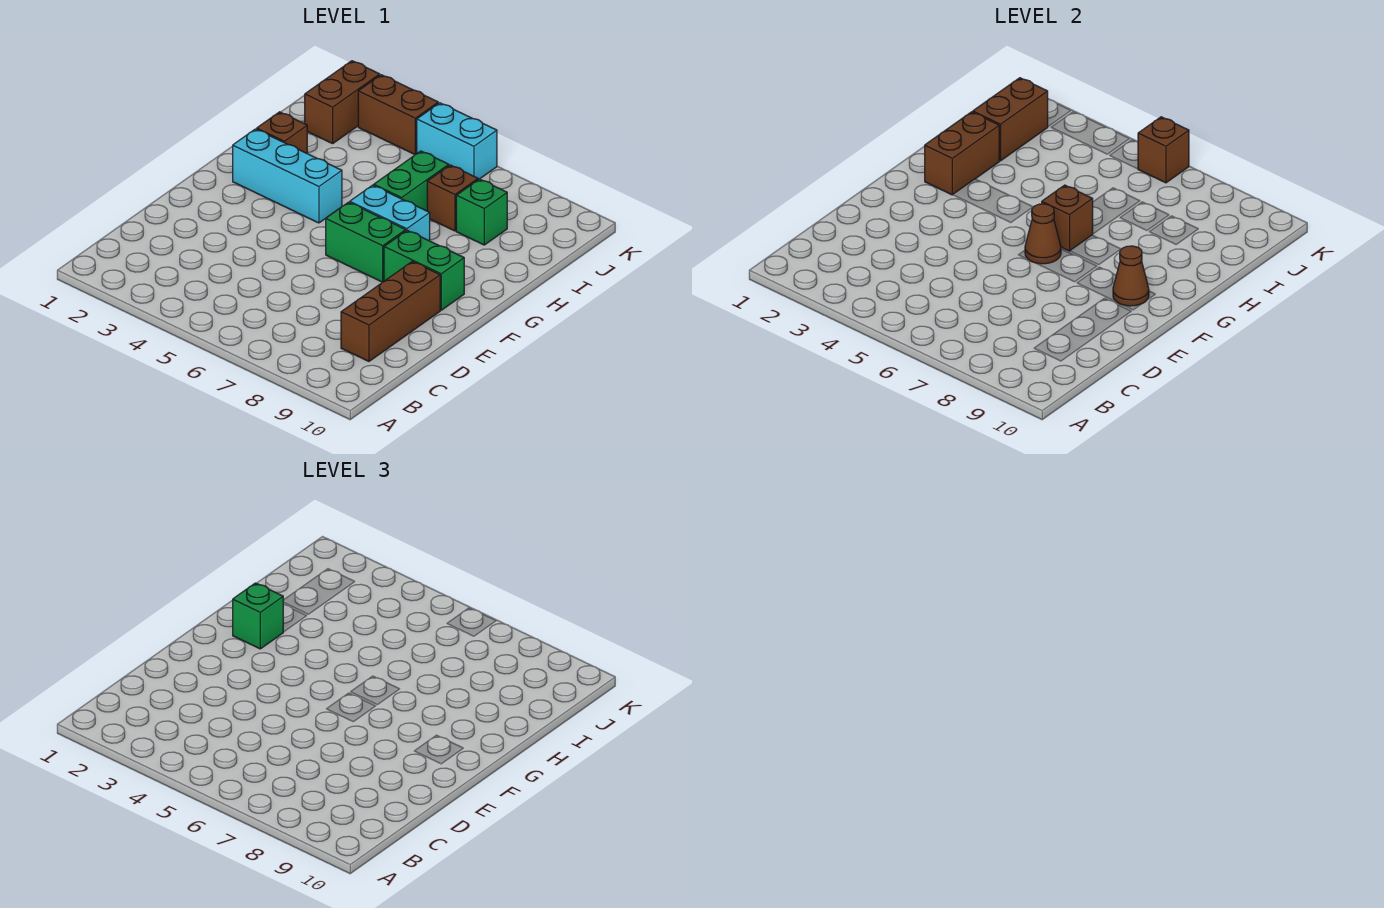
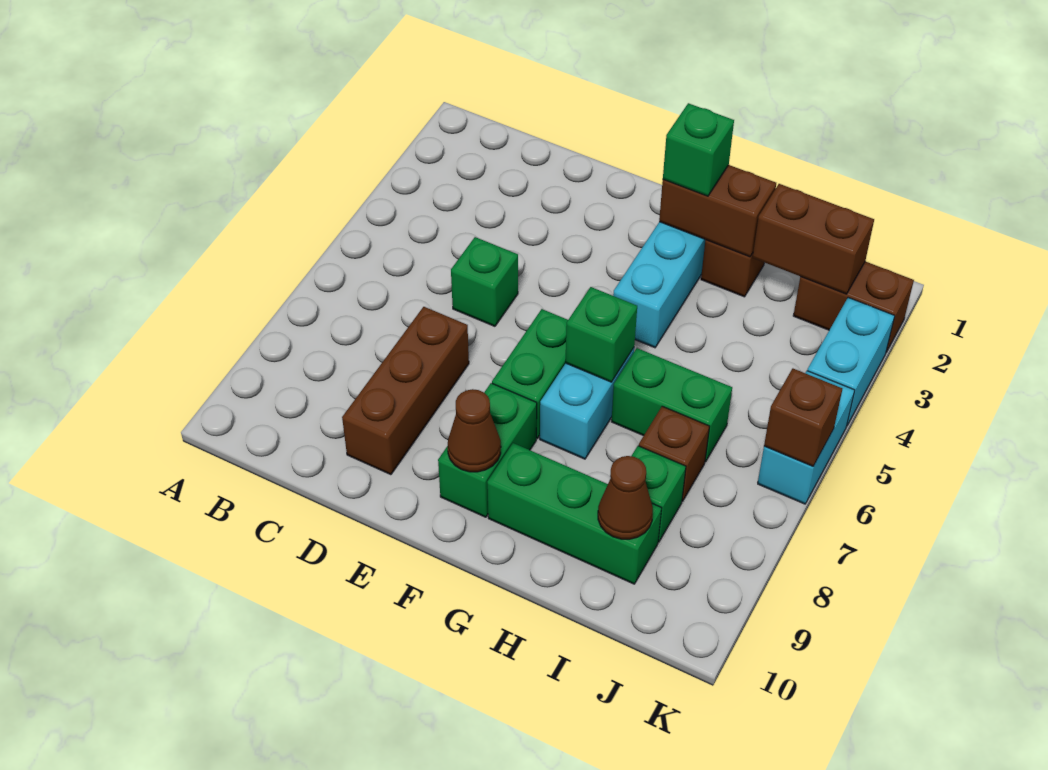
brown 1x3 brick [341,261,440,361] -> brown 1x3 brick turned to [342,307,469,475]
none -> green 1x1 brick [451,237,518,326]
brown 1x1 cone [1025,204,1061,264] -> brown 1x1 cone moved to [598,456,653,539]
brown 1x1 brick [1042,185,1093,251] -> green 1x1 brick [565,287,637,382]
none -> green 1x3 brick [487,443,661,584]
brown 1x2 brick [358,75,438,154] -> cyan 1x2 brick [807,298,895,425]

